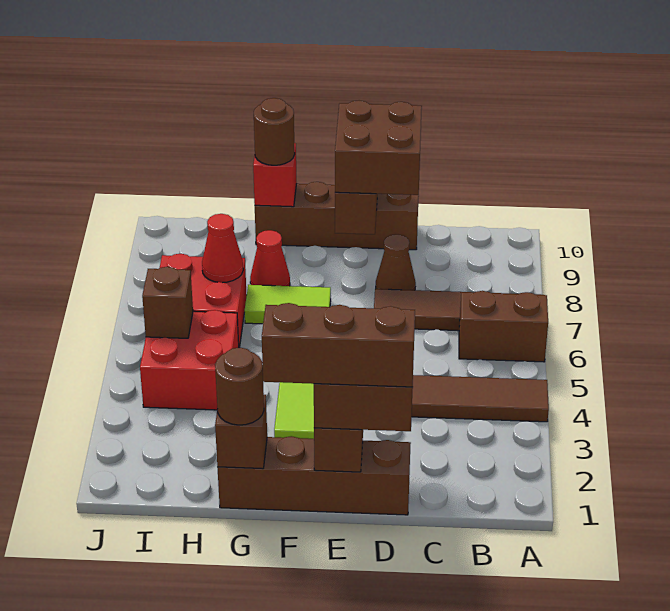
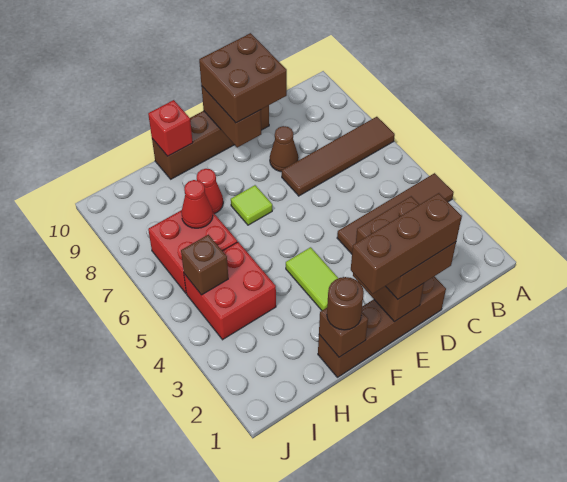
brown 1x2 brick [459,291,548,362] -> none
lime 1x2 tile [245,285,331,324] -> lime 1x1 tile [231,185,272,225]
brown 1x1 round brick [254,98,295,165] -> none

